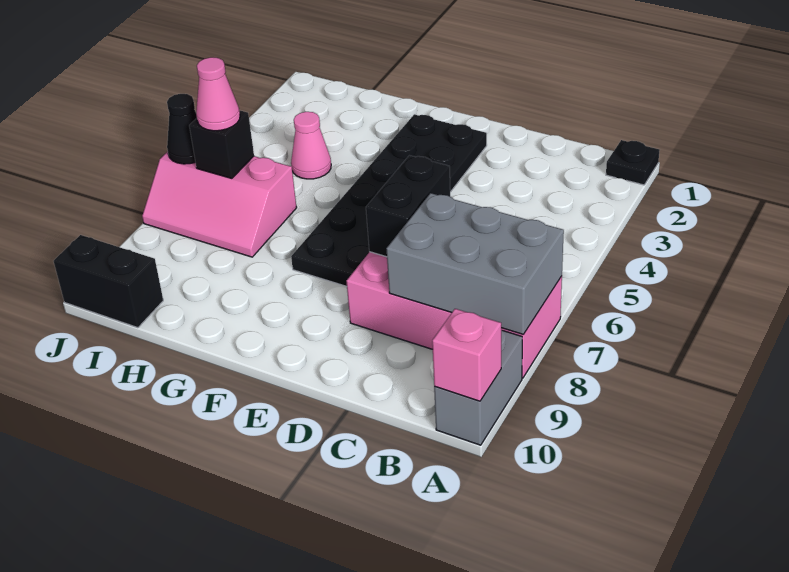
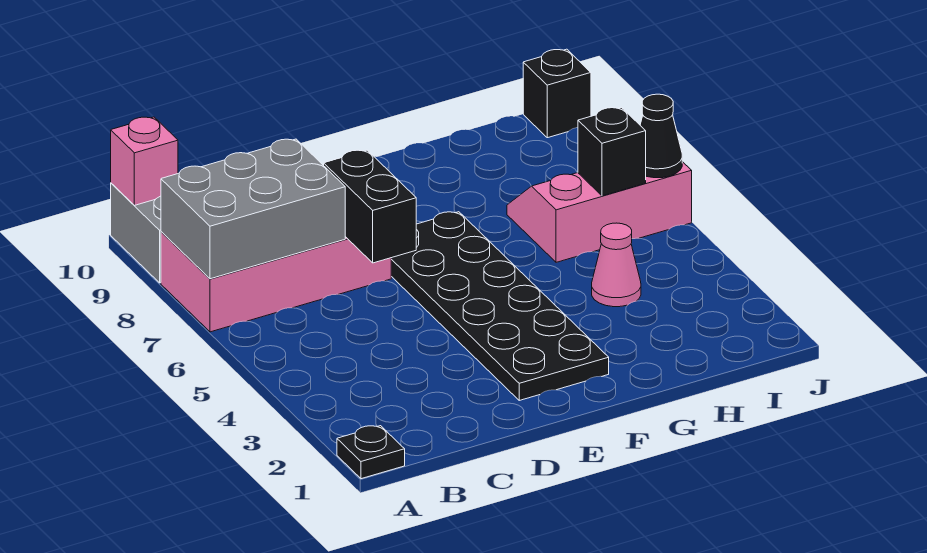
pink 1x1 cone [196,57,240,131] -> none
black 1x2 brick [54,235,163,328] -> black 1x1 brick [523,49,591,138]

